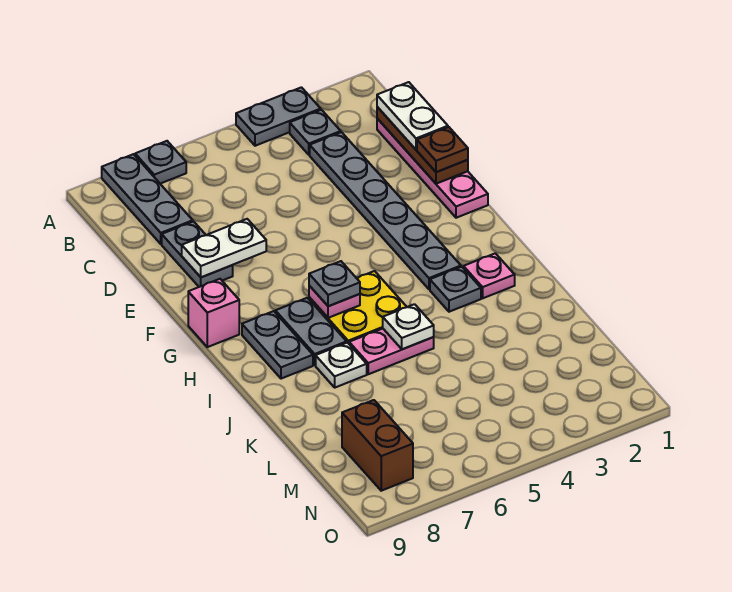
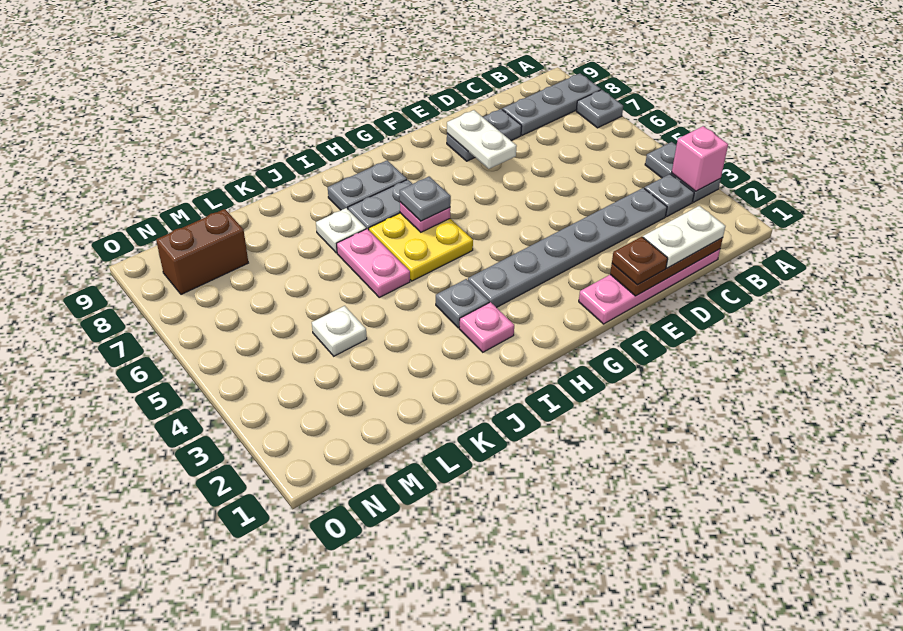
pink 1x1 brick [188,279,239,347] -> pink 1x1 brick moved to [672,126,728,191]
white 1x1 plate [383,304,434,349] -> white 1x1 plate moved to [312,306,367,356]

